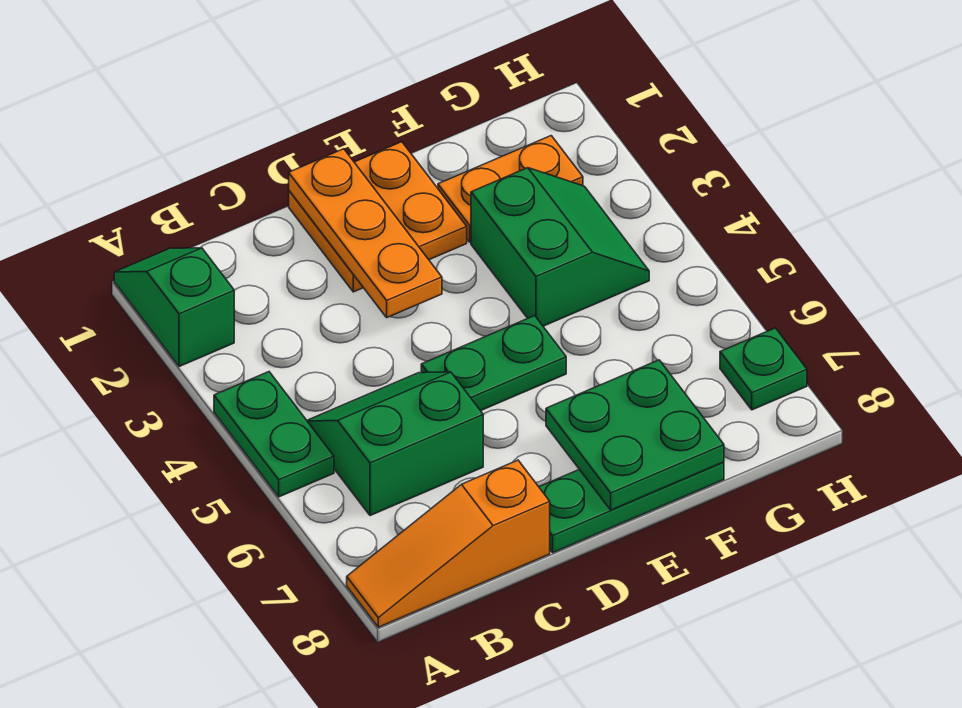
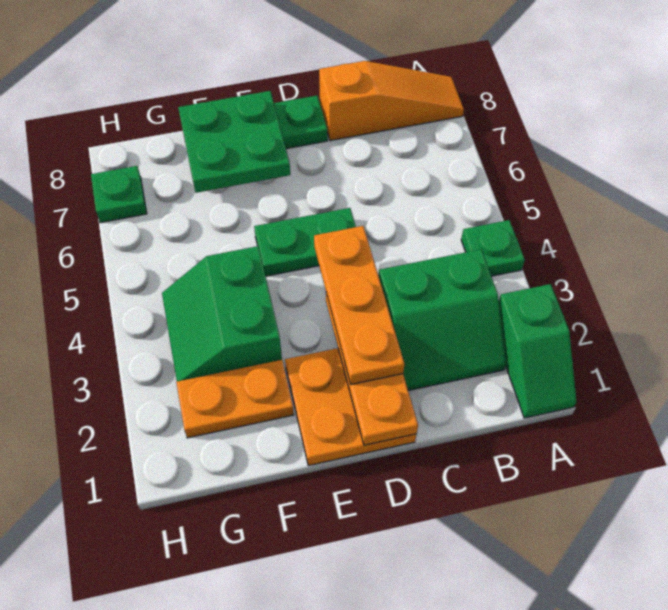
green 1x2 plate [214,372,334,497] -> green 1x1 plate [461,220,525,276]
green 2x2 slope [307,372,483,516] -> green 2x2 slope moved to [379,249,506,391]
none -> orange 1x3 plate [314,226,404,385]

